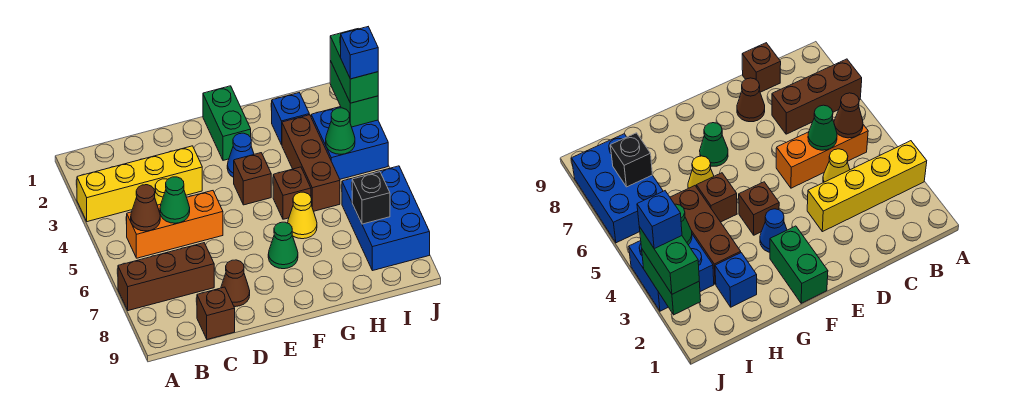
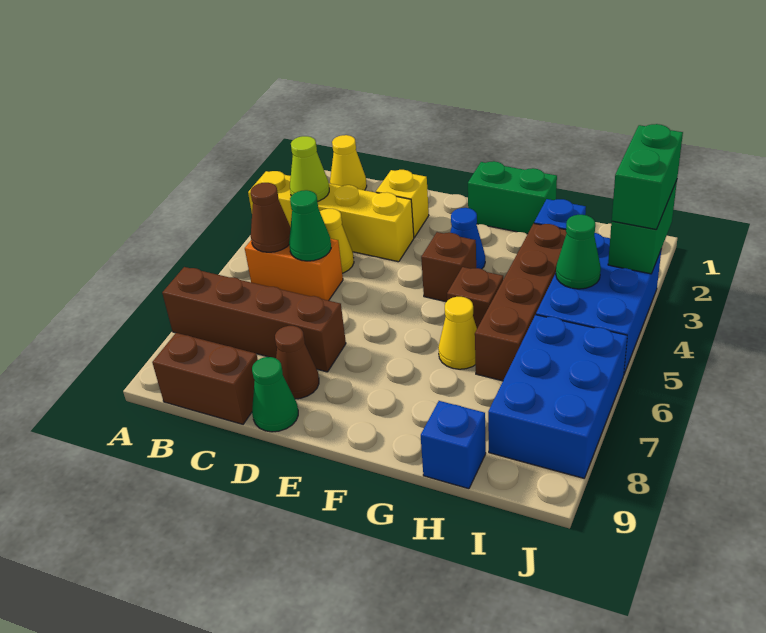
brown 1x3 brick [118,243,214,311] -> brown 1x4 brick [162,267,346,372]
none -> yellow 1x1 cone [330,135,367,190]
none -> lime 1x1 cone [290,136,329,201]
orange 1x3 brick [127,191,223,258] -> orange 1x2 brick [245,239,343,301]
brown 1x1 brick [197,287,235,339] -> brown 1x2 brick [152,333,258,424]
none -> yellow 1x1 brick [376,170,429,237]
green 1x2 brick [203,86,251,160] -> green 1x2 brick turned to [468,161,557,234]
green 1x1 cone [268,222,298,269] -> green 1x1 cone moved to [252,357,298,432]
brown 1x3 brick [282,115,340,211] -> brown 1x4 brick [475,224,567,381]
blue 2x2 brick [311,107,388,179] -> blue 2x3 brick [536,233,661,374]
black 1x1 brick [352,172,390,224] -> none
blue 1x1 brick [341,27,378,79] -> blue 1x1 brick moved to [421,401,486,489]

